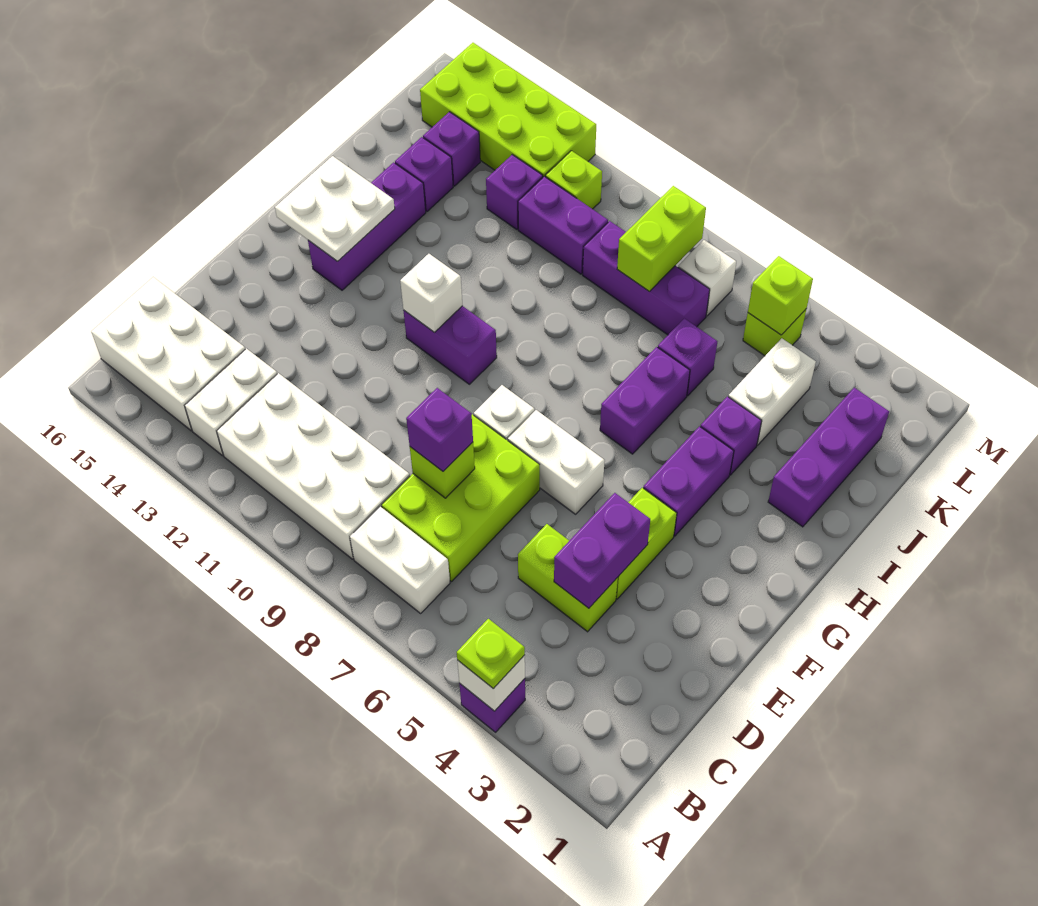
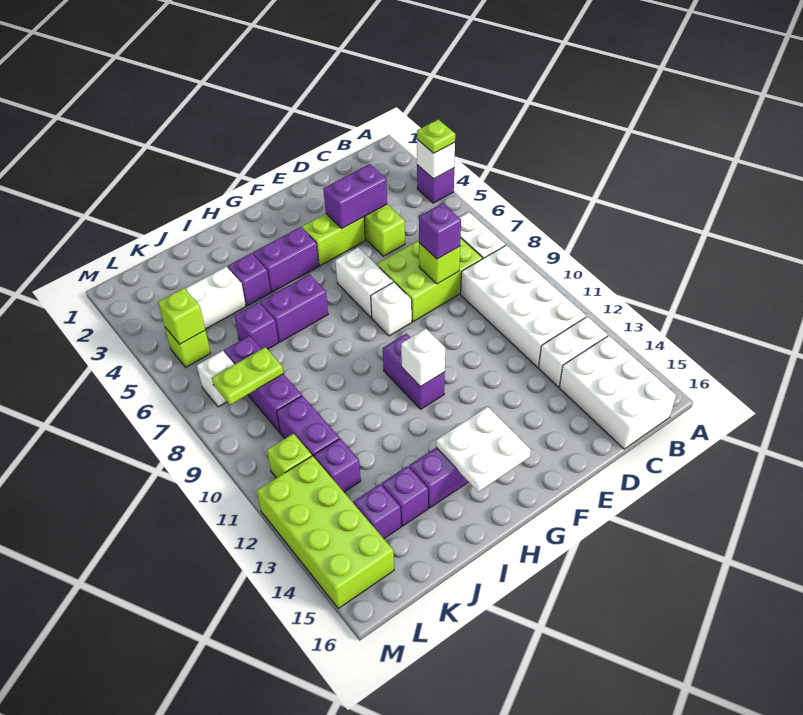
purple 1x3 brick [768,388,889,527] -> none
lime 1x2 brick [617,186,706,291] -> lime 1x2 plate [212,347,283,405]

